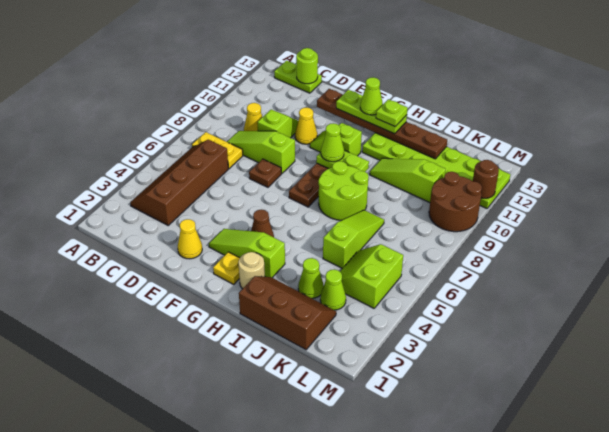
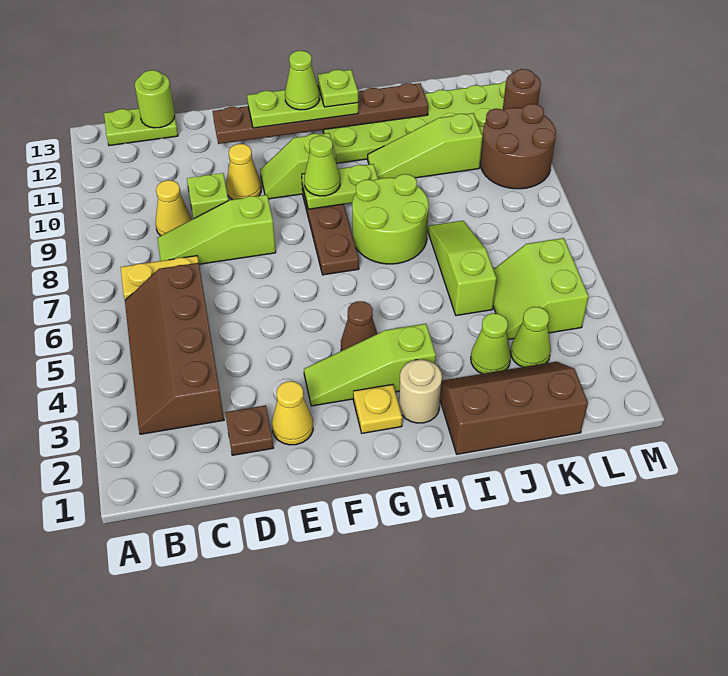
brown 1x1 plate [249,159,281,187] -> brown 1x1 plate moved to [225,405,273,455]

